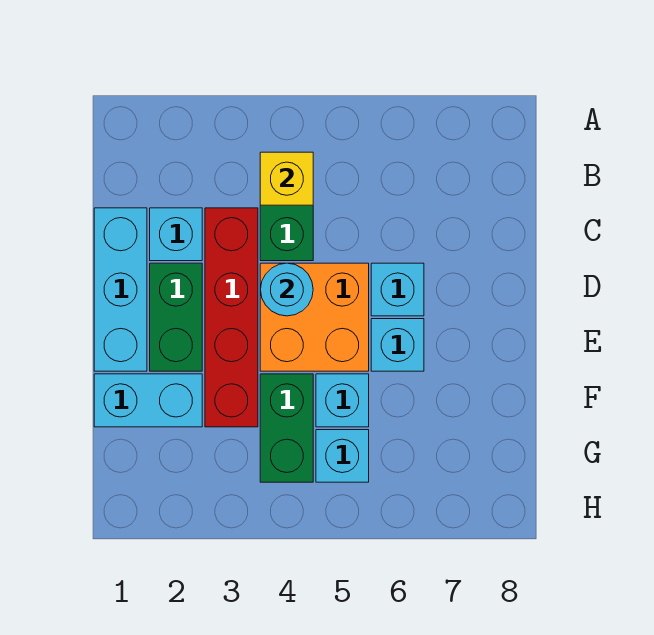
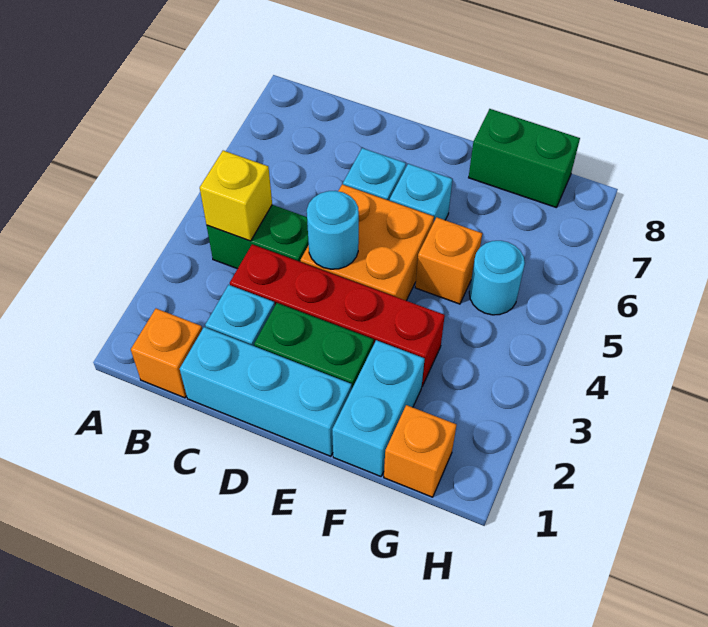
none -> orange 1x1 brick [131,309,202,398]
green 1x2 brick [260,374,313,482] -> green 1x2 brick moved to [469,109,580,208]
cyan 1x1 brick [316,374,369,427] -> orange 1x1 brick [415,217,482,304]
none -> orange 1x1 brick [384,405,456,497]
cyan 1x1 brick [316,430,369,482] -> cyan 1x1 round brick [469,241,525,315]

